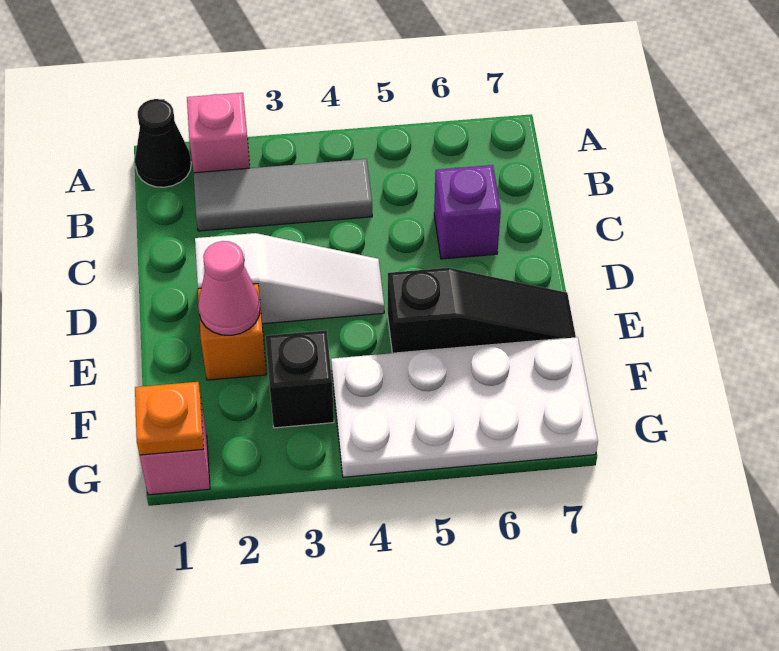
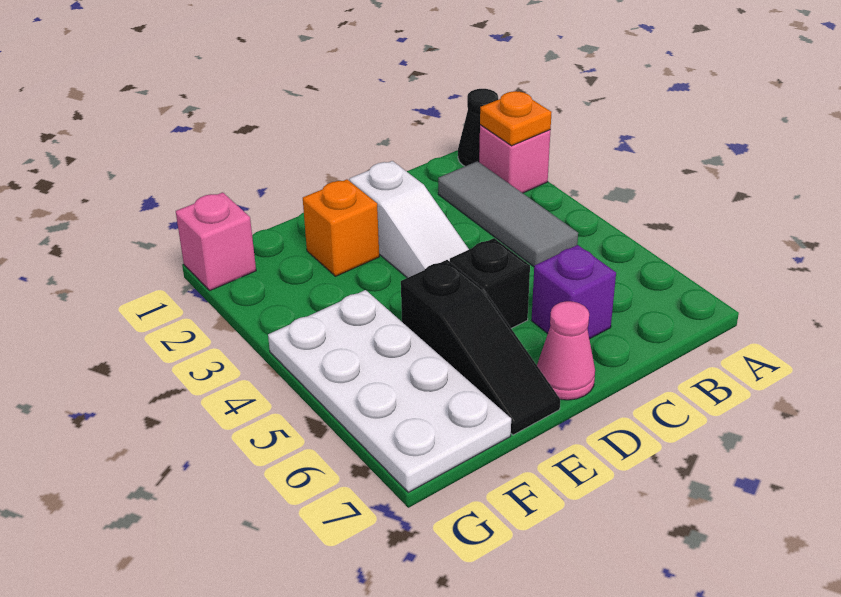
pink 1x1 cone [198,241,260,335] -> pink 1x1 cone moved to [537,301,595,400]
black 1x1 brick [266,330,334,428] -> black 1x1 brick moved to [450,238,530,328]
orange 1x1 plate [135,382,204,455] -> orange 1x1 plate moved to [480,91,552,146]

